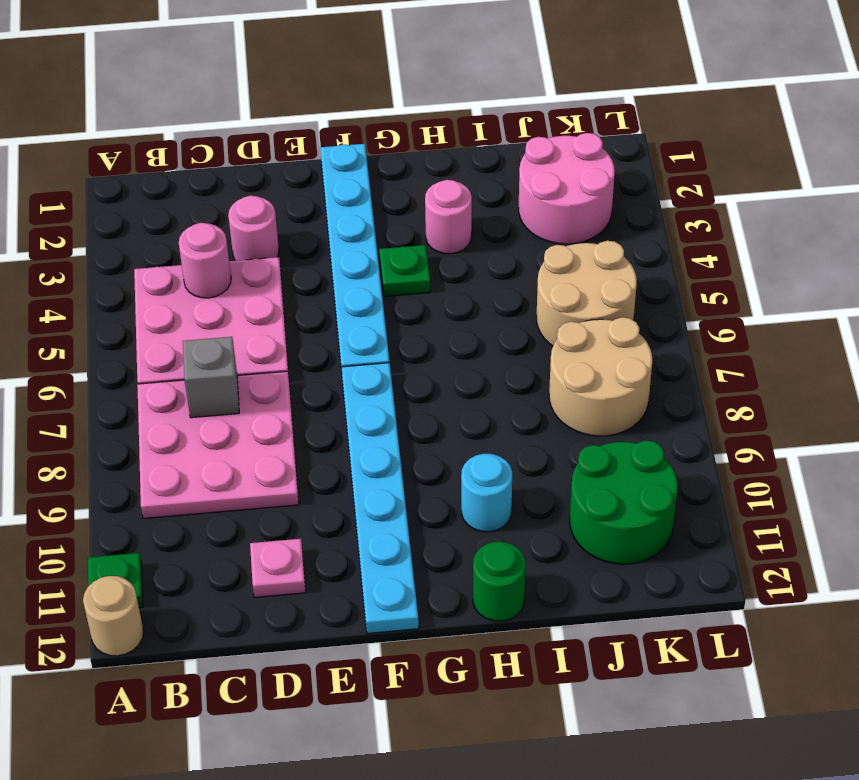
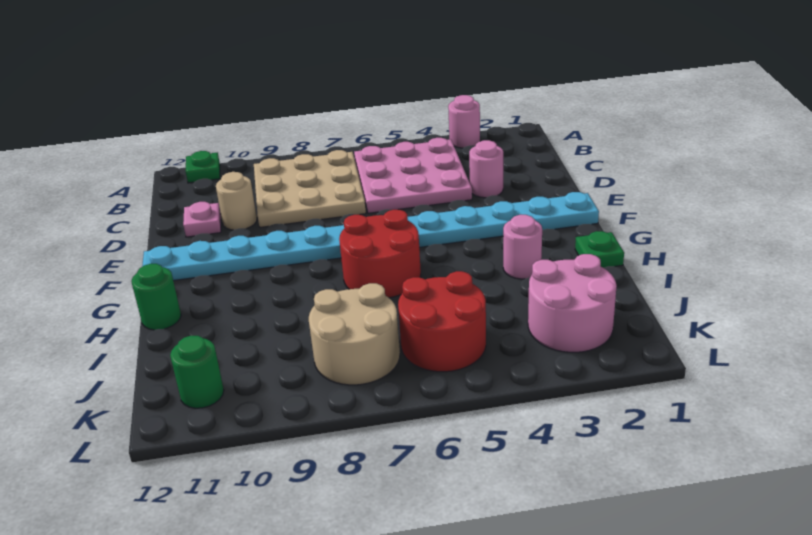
tan 1x1 round brick [83,576,144,656] -> tan 1x1 round brick moved to [216,172,257,230]
pink 3x3 plate [137,371,299,518] -> tan 3x3 plate [254,150,366,228]
pink 1x1 round brick [179,223,231,298] -> pink 1x1 round brick moved to [448,95,480,148]
grey 1x1 brick [183,337,239,418] -> none
green 1x1 plate [379,245,430,296] -> green 1x1 plate moved to [575,231,624,268]
none -> red 2x2 round brick [339,210,421,298]
cyan 1x1 round brick [461,454,512,532] -> none
tan 2x2 round brick [536,241,637,346] -> red 2x2 round brick [398,271,486,372]
green 2x2 round brick [570,440,678,564] -> green 1x1 round brick [170,336,224,408]

